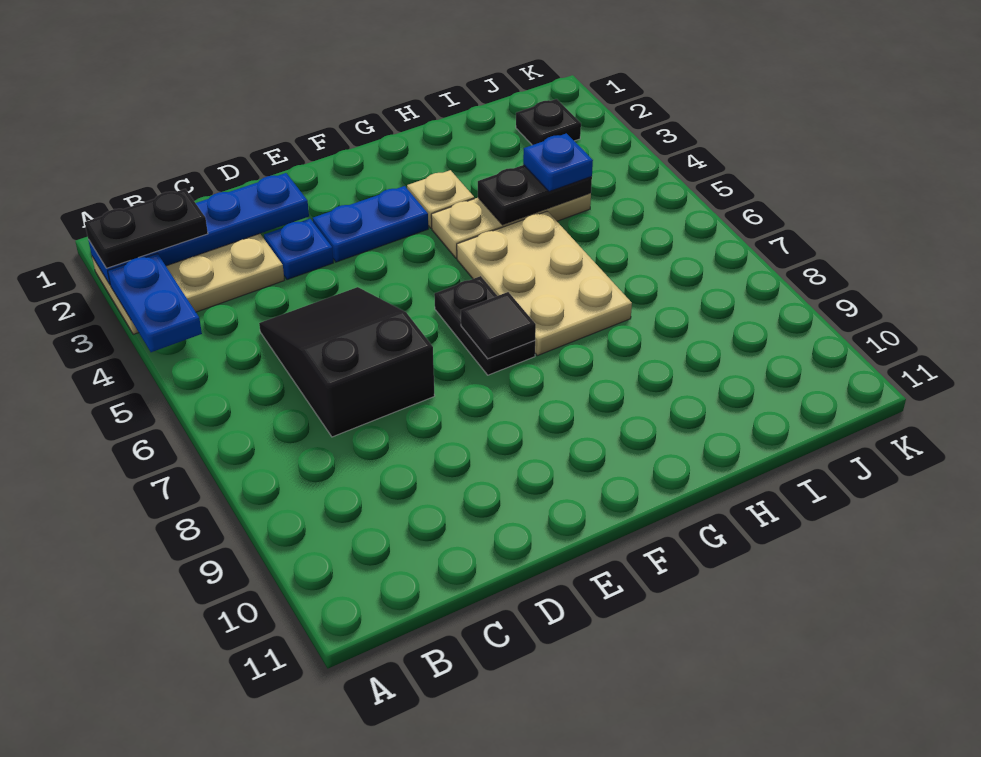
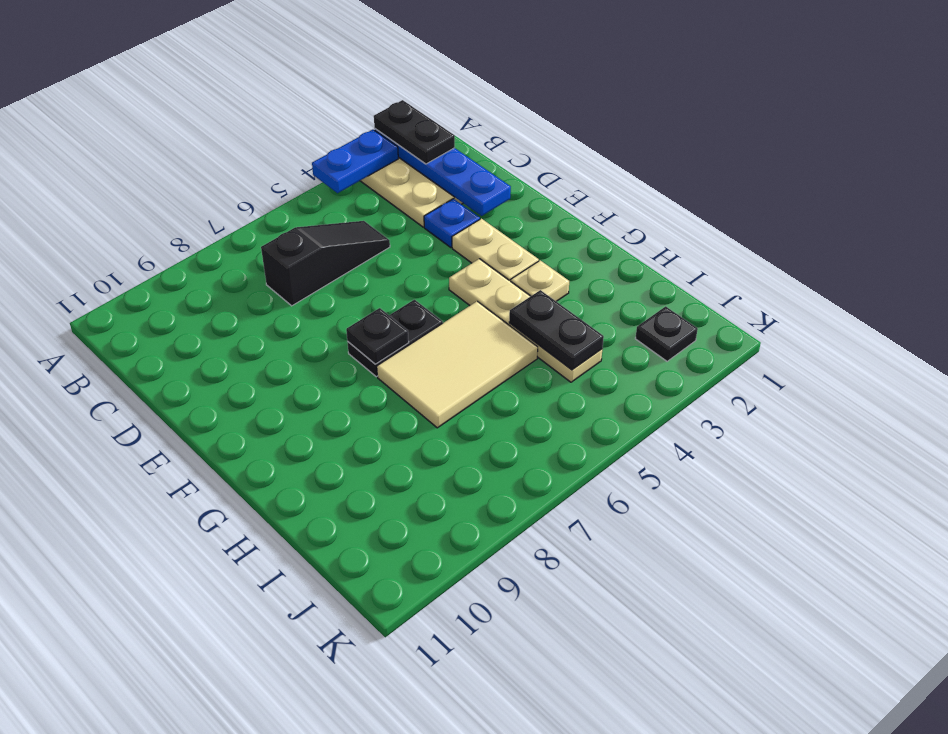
black 2x3 slope [259,287,435,437] -> black 1x3 slope [261,221,390,306]
blue 1x2 plate [313,186,428,262] -> tan 1x2 plate [452,218,539,281]
black 1x1 tile [461,292,536,359] -> black 1x1 plate [346,308,409,364]
tan 1x3 plate [431,193,591,258] -> tan 1x4 plate [449,259,602,382]
tan 2x3 plate [457,211,632,356] -> tan 2x3 tile [377,301,538,428]
blue 1x1 plate [523,133,593,192] -> none

